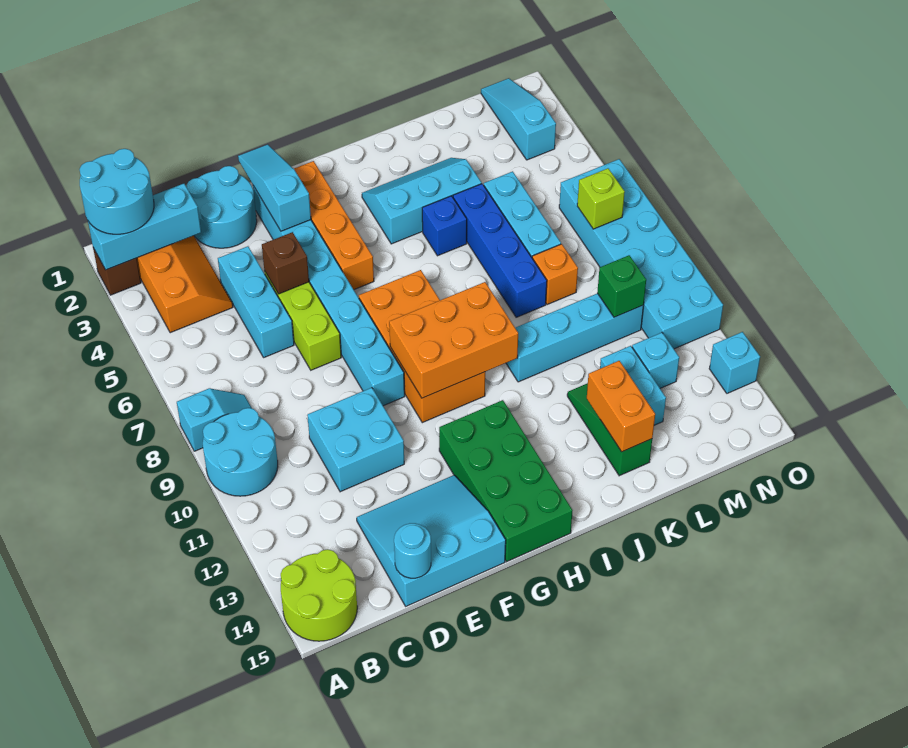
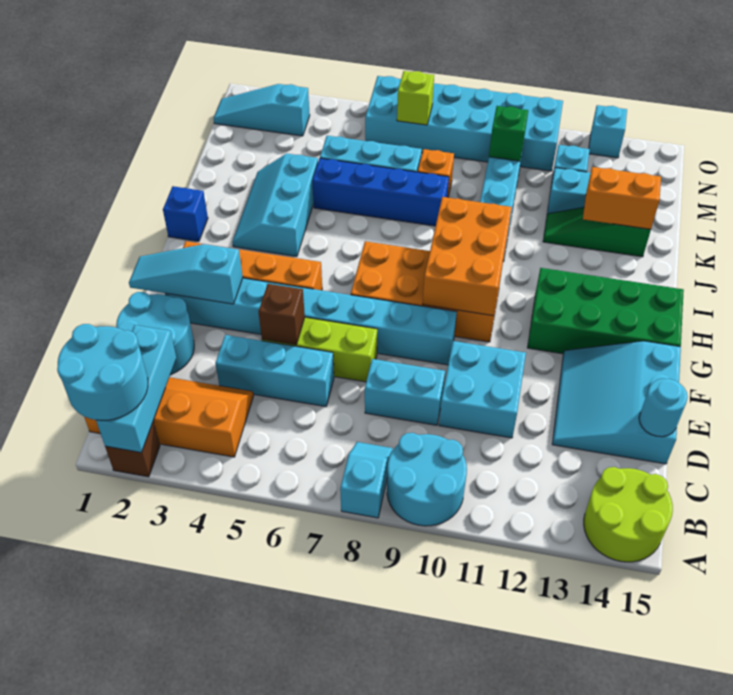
none -> cyan 1x2 brick [365,359,445,425]
blue 1x1 brick [422,196,467,256] -> blue 1x1 brick moved to [163,186,208,241]

